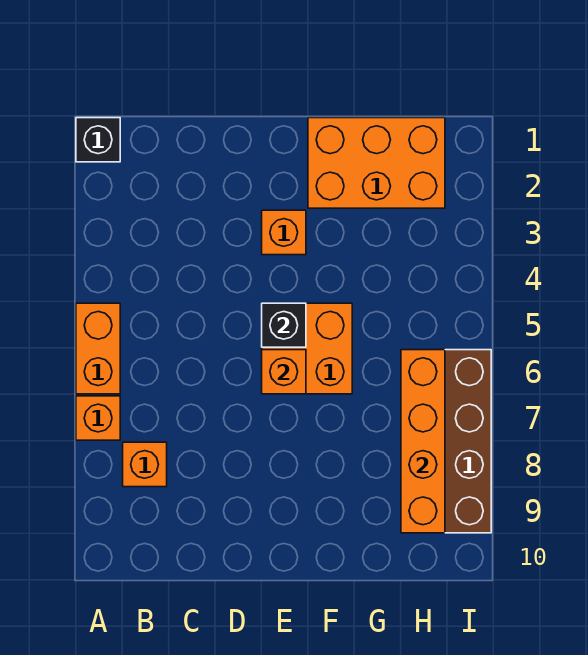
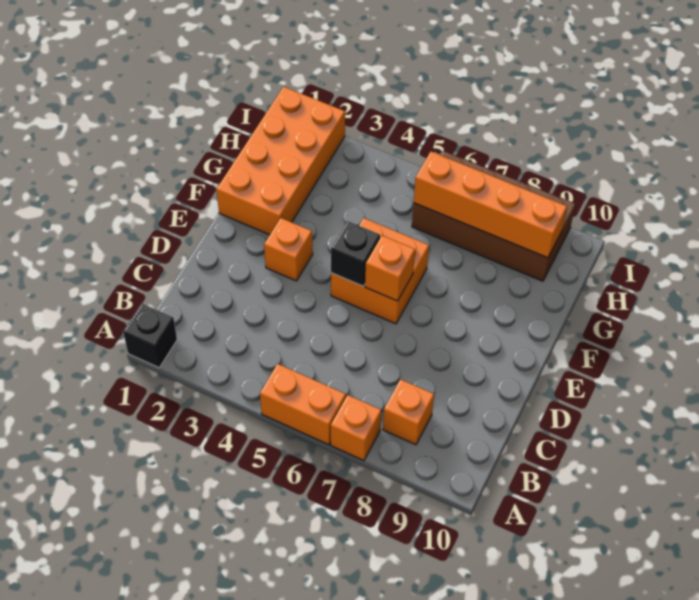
orange 2x3 brick [308,118,445,208] -> orange 2x4 brick [216,87,345,235]

